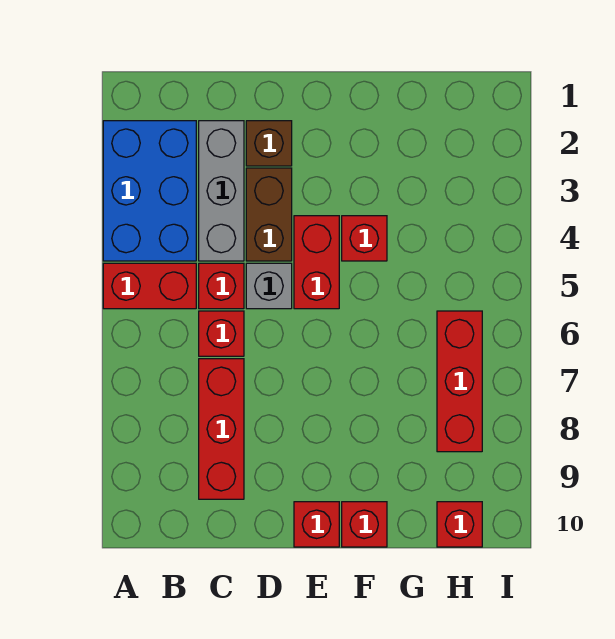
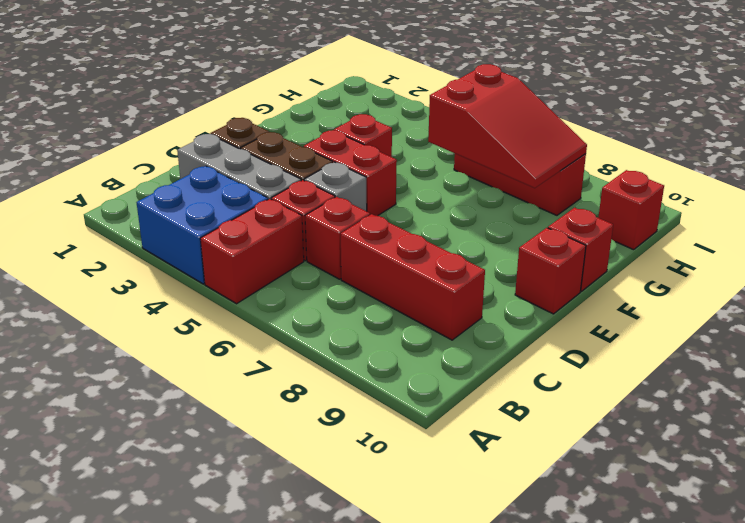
blue 2x3 brick [103,121,196,261] -> blue 2x2 brick [136,166,268,284]
none -> red 2x3 slope [428,64,587,188]

